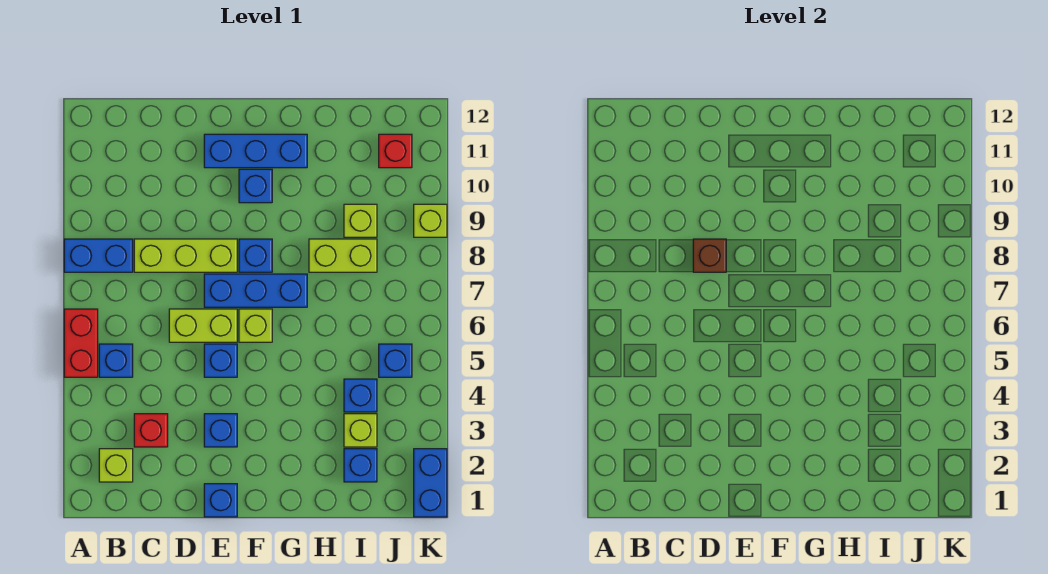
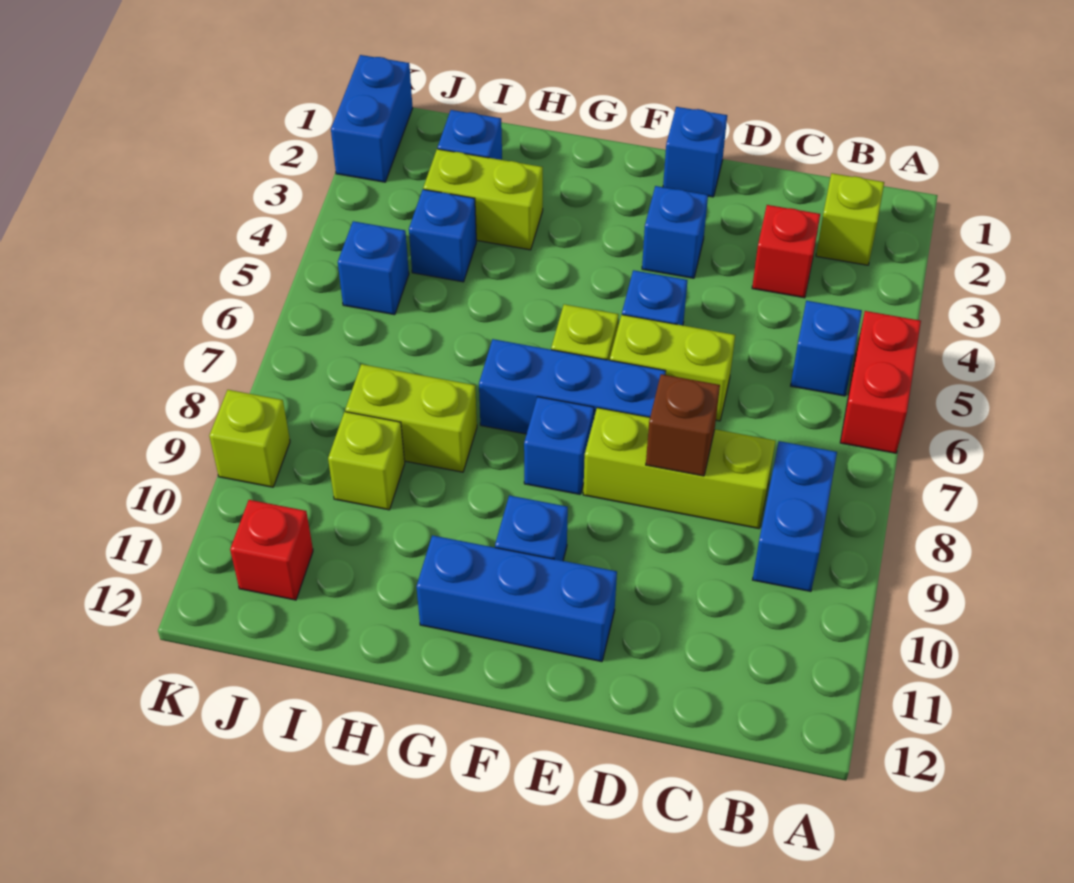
blue 1x2 brick [64,239,133,272] -> blue 1x2 brick turned to [753,441,837,591]
lime 1x1 brick [344,414,377,447] -> lime 1x2 brick [423,149,543,250]

